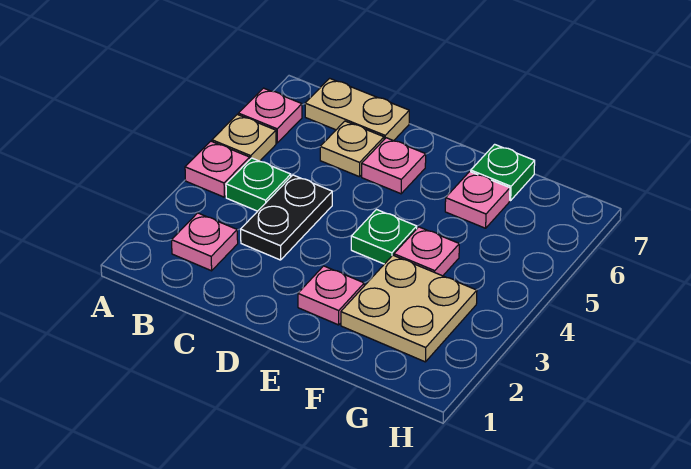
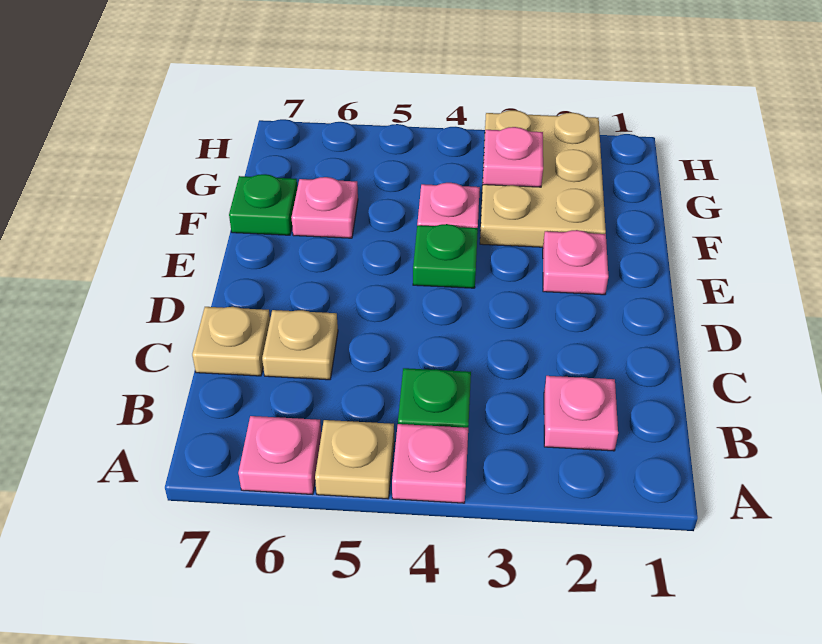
tan 1x2 plate [305,78,409,141] -> tan 1x1 plate [192,307,270,376]
black 1x2 plate [241,175,332,260] -> none
pink 1x1 plate [362,138,426,194] -> pink 1x1 plate moved to [483,127,543,187]
tan 2x2 plate [341,255,477,362] -> tan 2x3 plate [480,110,606,247]

